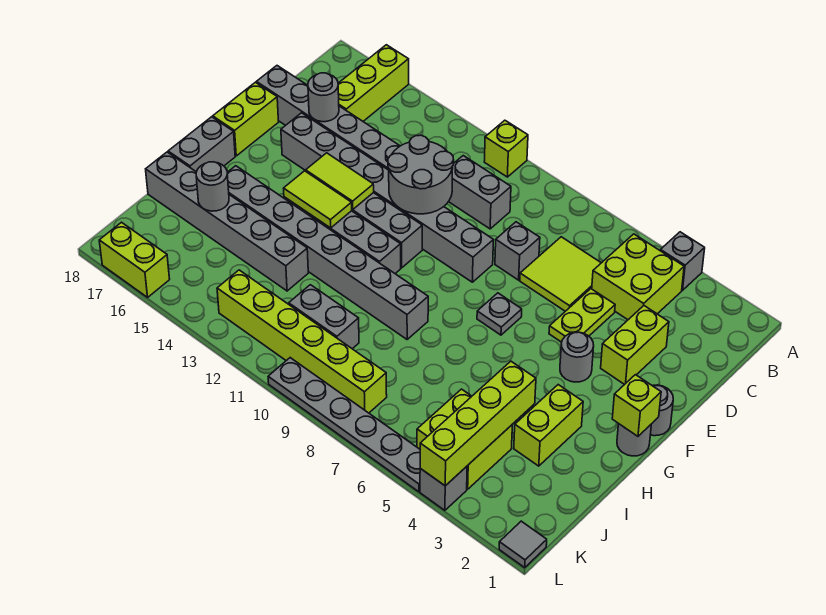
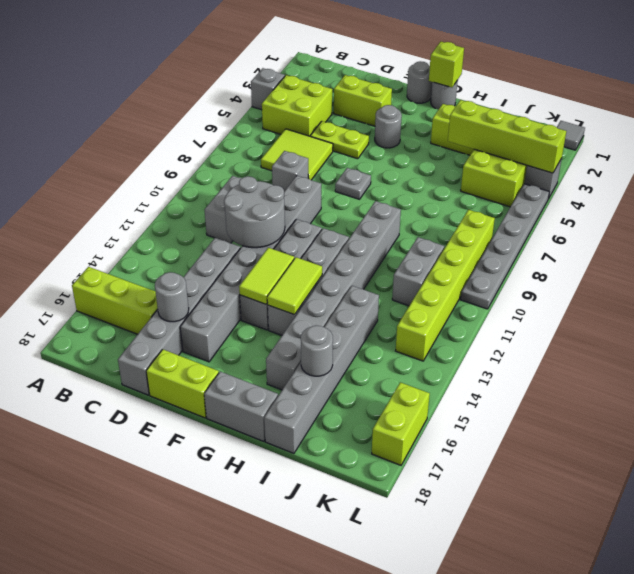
lime 1x1 brick [484,120,528,177] -> none

